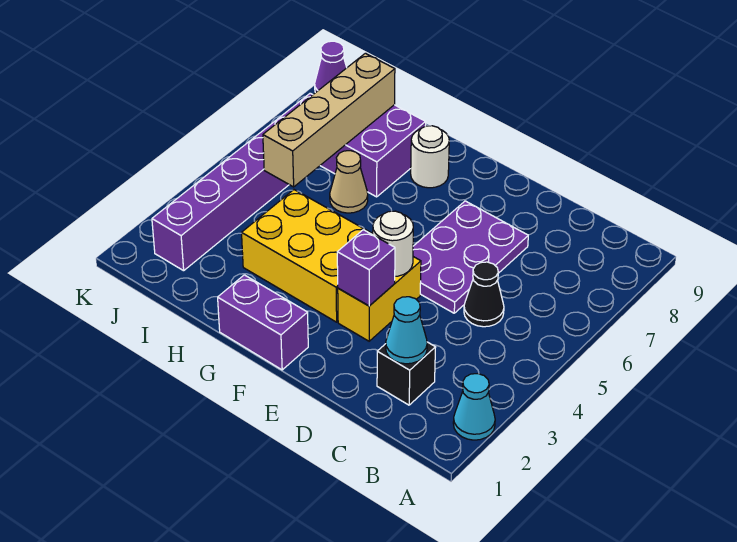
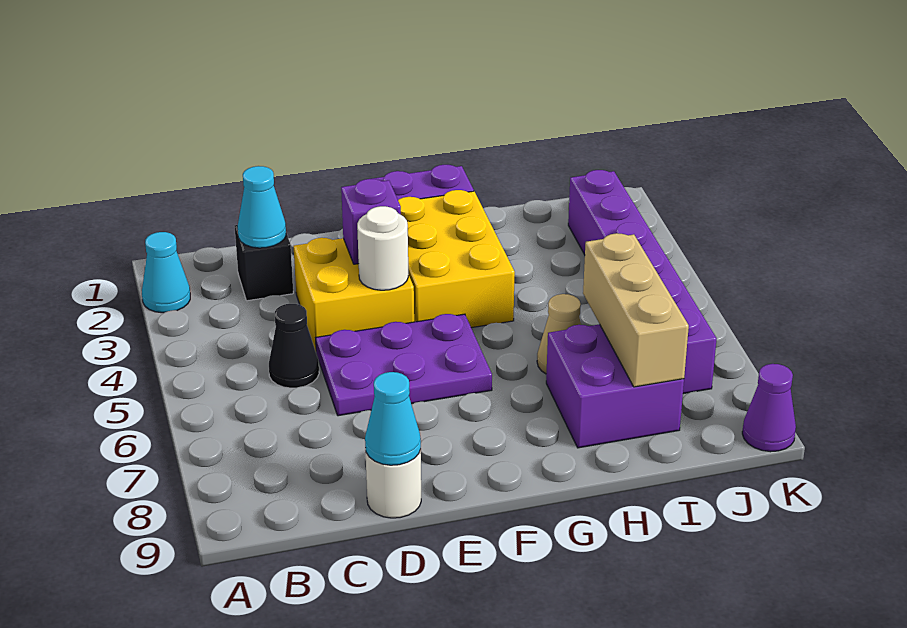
purple 2x3 plate [413,201,528,313] -> purple 2x3 plate turned to [316,314,492,416]
none -> cyan 1x1 cone [365,372,421,465]
yellow 1x2 brick [338,257,421,341] -> yellow 2x2 brick [294,238,414,351]
yellow 2x3 brick [242,190,373,322] -> yellow 2x3 brick turned to [398,190,515,328]
white 1x1 round brick [411,126,449,188] -> white 1x1 round brick moved to [365,448,421,518]
tan 1x4 brick [263,53,395,187] -> tan 1x3 brick [583,233,689,387]

